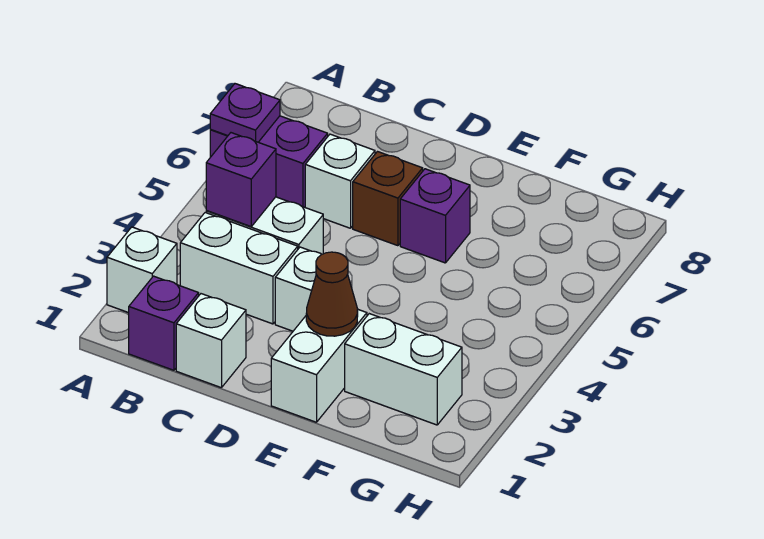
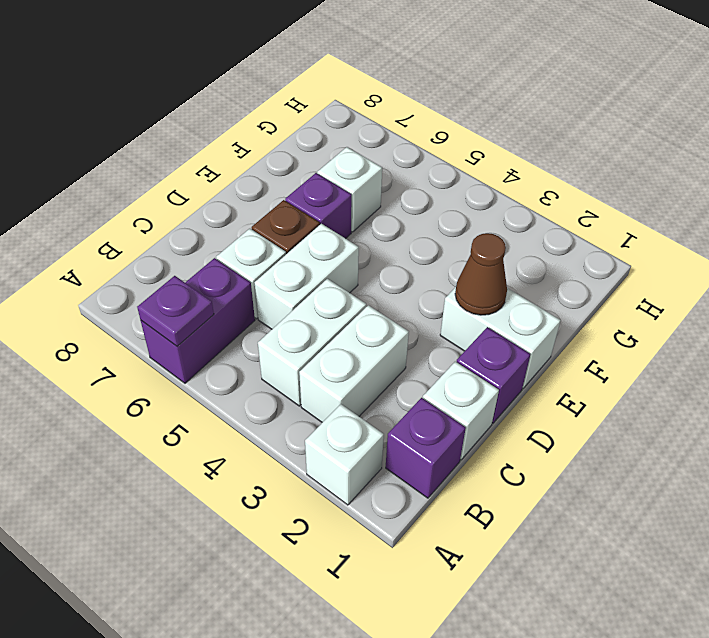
purple 1x1 brick [206,133,276,226] -> purple 1x1 brick moved to [457,327,530,423]
white 1x1 brick [275,247,322,331] -> white 1x1 brick moved to [317,147,382,232]
white 1x2 brick [345,314,462,425] -> white 1x2 brick moved to [255,224,359,329]

